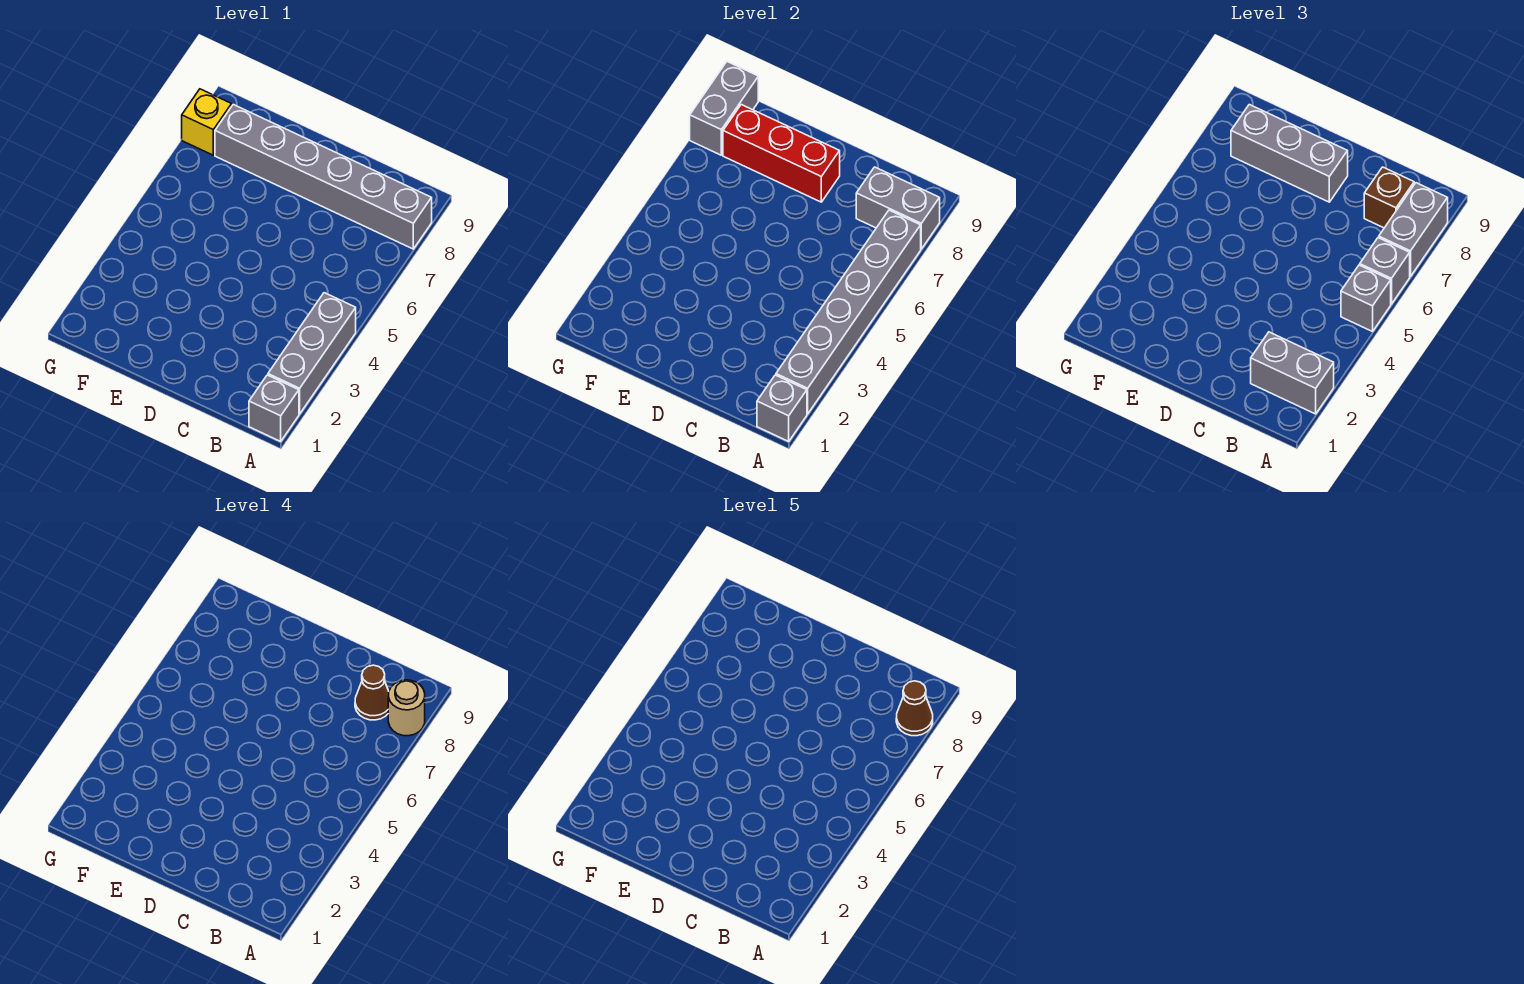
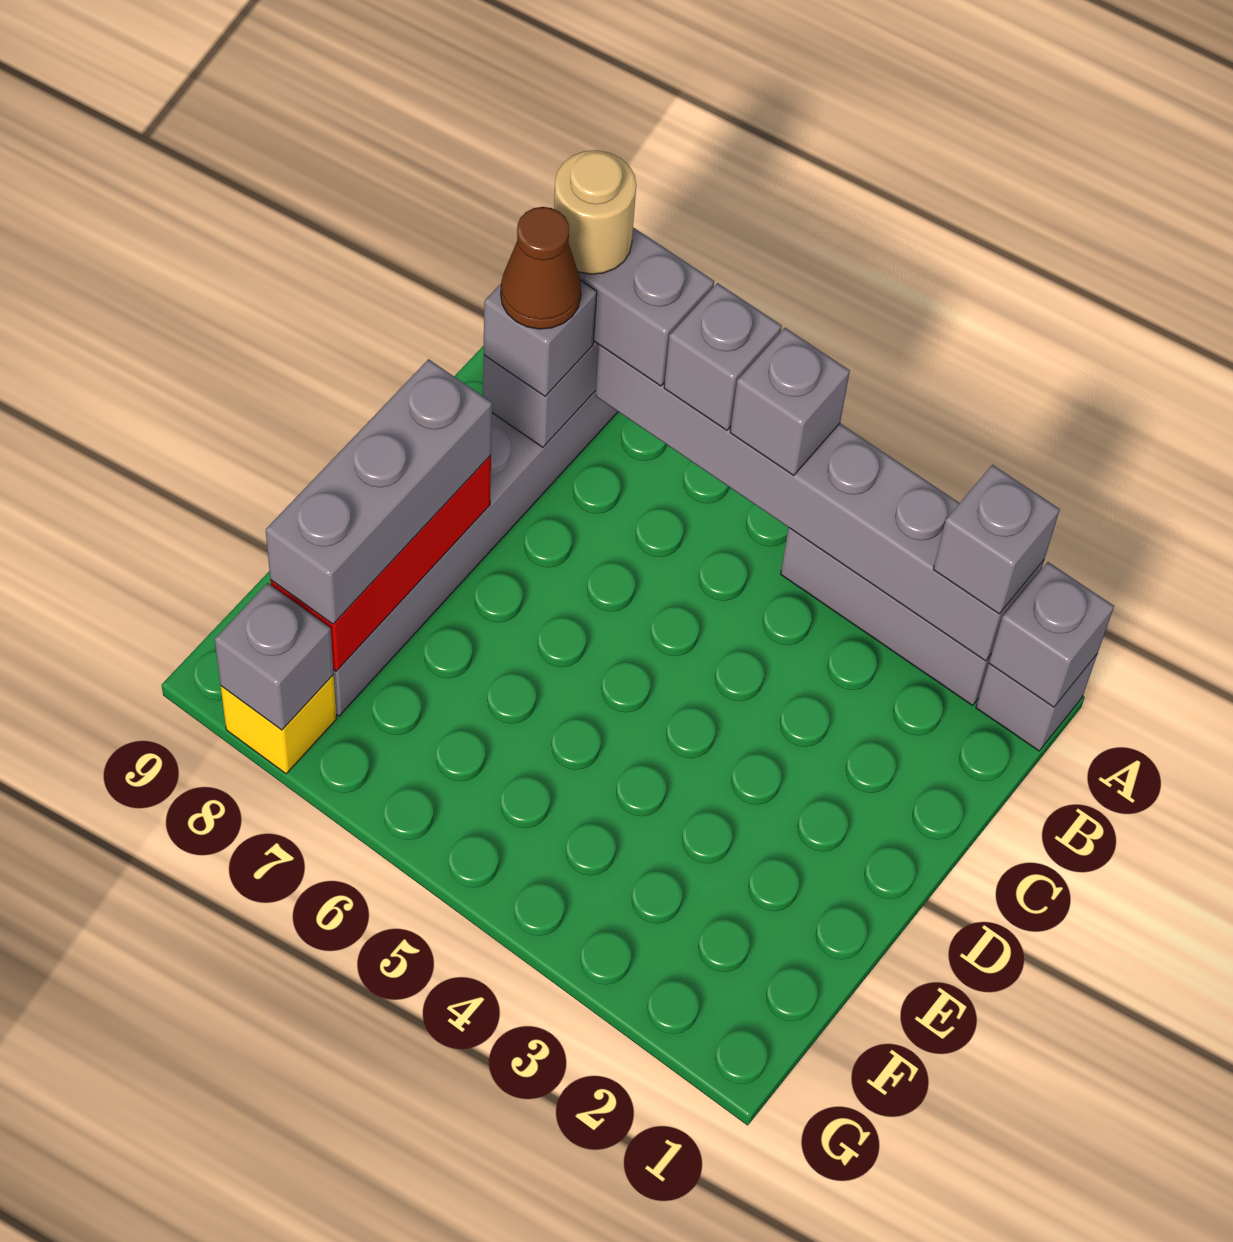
grey 1x2 brick [1251,332,1334,414] -> grey 1x1 brick [933,465,1060,614]
brown 1x1 cone [896,681,933,736] -> none
brown 1x1 brick [1364,167,1414,228] -> grey 1x1 brick [484,280,597,396]
grey 1x2 brick [690,62,758,155] -> grey 1x1 brick [215,583,333,730]

